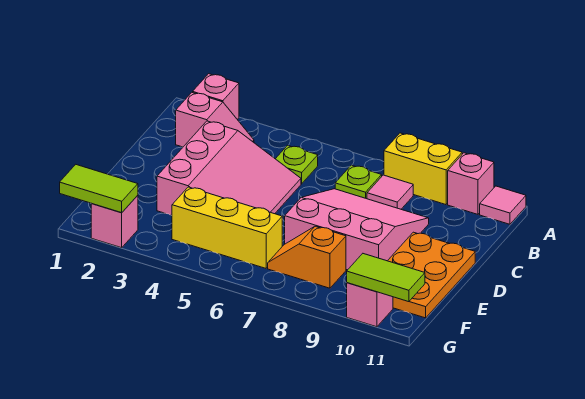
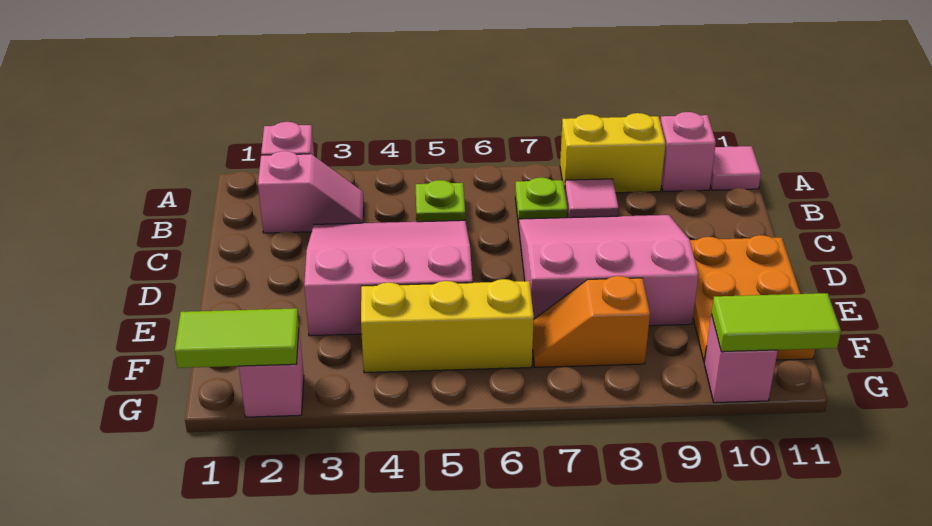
pink 3x3 slope [157,121,301,215] -> pink 3x3 slope turned to [304,220,473,336]

